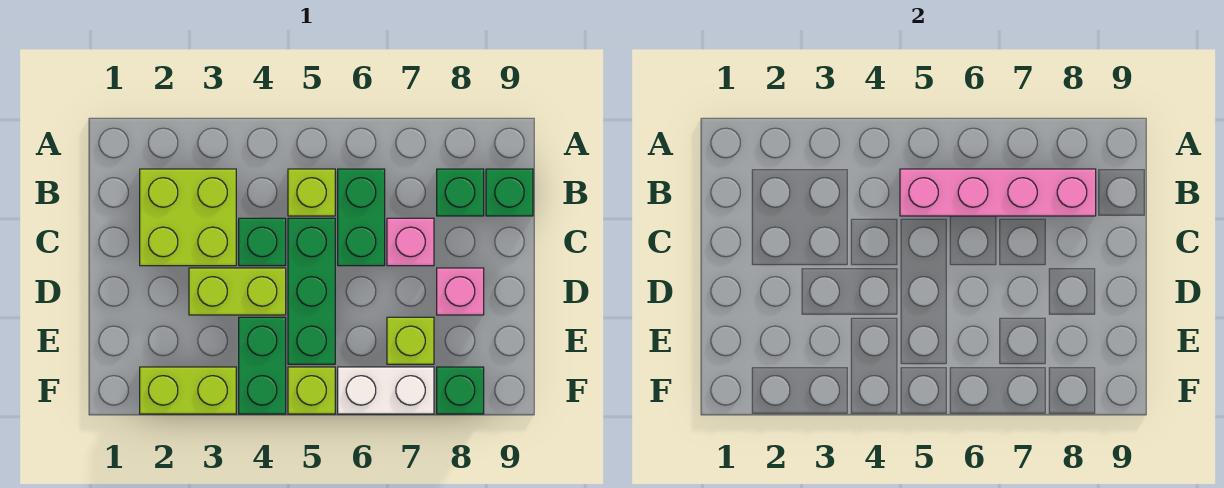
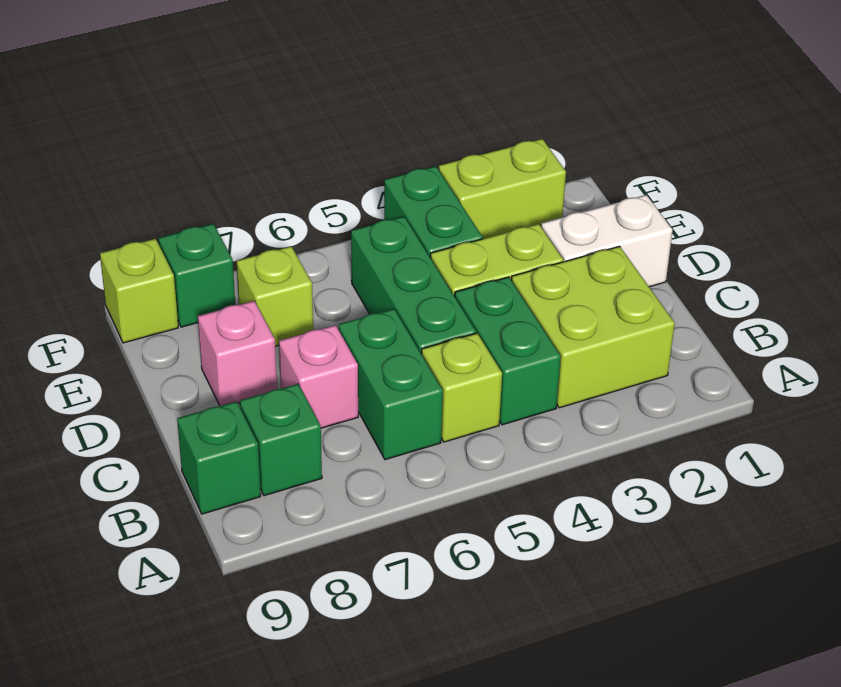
pink 1x4 brick [900,169,1096,216] -> none
green 1x1 brick [239,218,286,266] -> green 1x2 brick [455,277,561,425]
lime 1x1 brick [288,367,335,414] -> lime 1x1 brick moved to [100,239,178,343]
white 1x2 brick [338,367,434,414] -> white 1x2 brick moved to [541,195,672,287]

